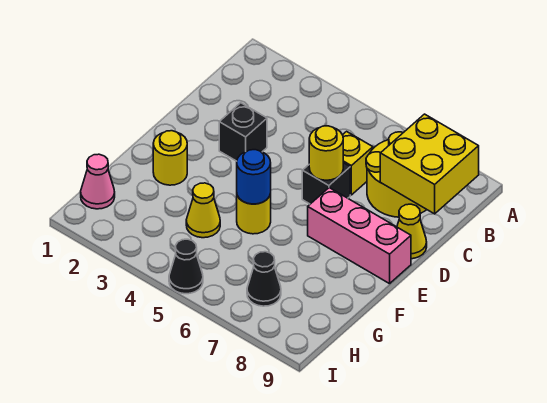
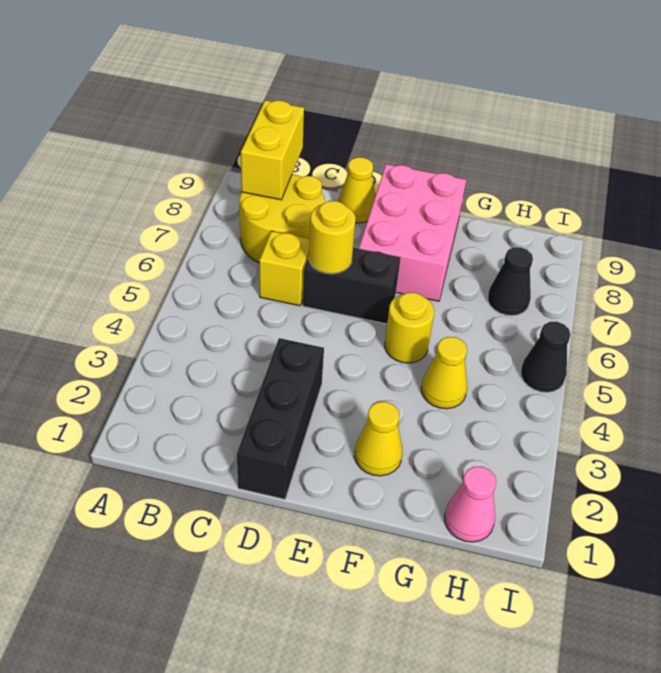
yellow 2x2 brick [380,114,479,214] -> yellow 1x2 brick [241,100,304,200]
black 1x1 brick [219,103,267,161] -> black 1x3 brick [237,338,324,499]
black 1x1 brick [302,163,350,204] -> black 1x2 brick [303,248,401,324]
pink 1x3 brick [308,188,411,284] -> pink 2x3 brick [359,164,466,301]
yellow 1x1 round brick [153,131,187,185] -> yellow 1x1 cone [354,402,402,476]
blue 1x1 round brick [237,150,271,204] -> none

